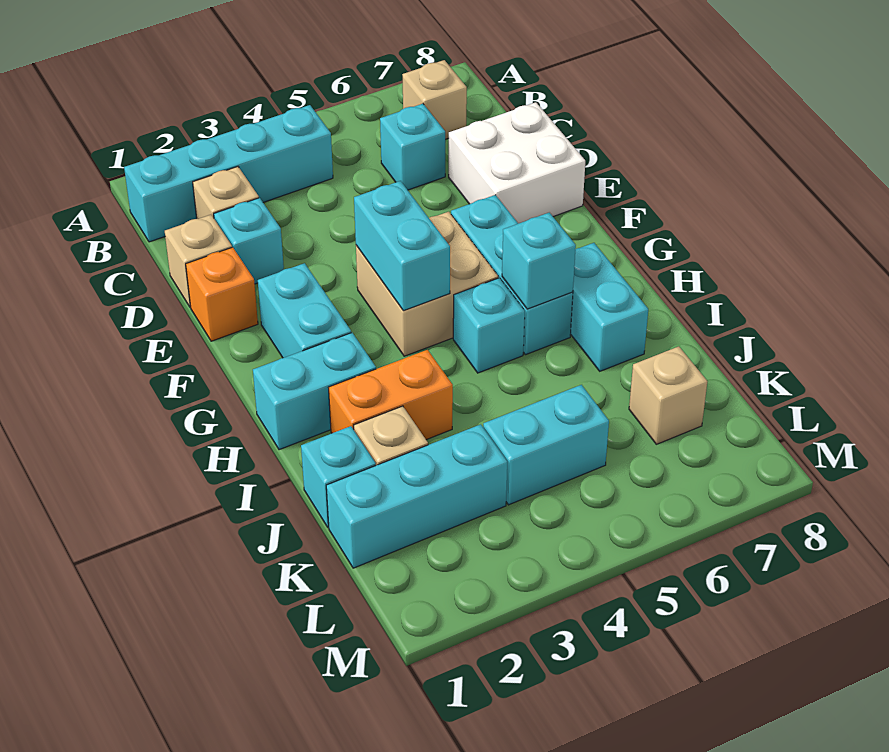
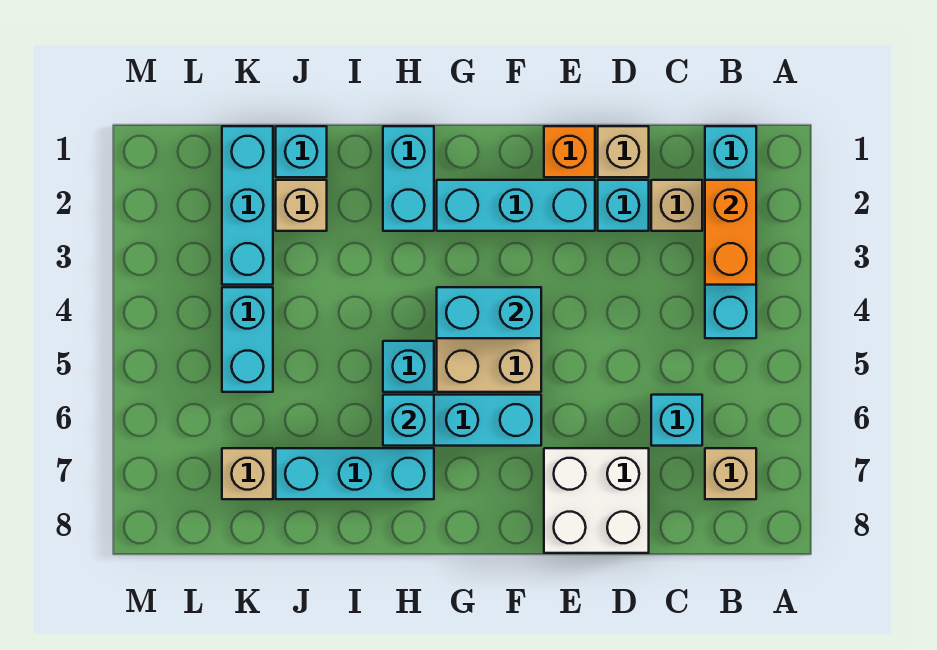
cyan 1x2 brick [258,263,351,358] -> cyan 1x3 brick [437,180,595,231]
cyan 1x2 brick [570,243,648,371] -> cyan 1x3 brick [276,448,434,499]
orange 1x2 brick [329,350,453,440] -> orange 1x2 brick moved to [705,180,756,285]

